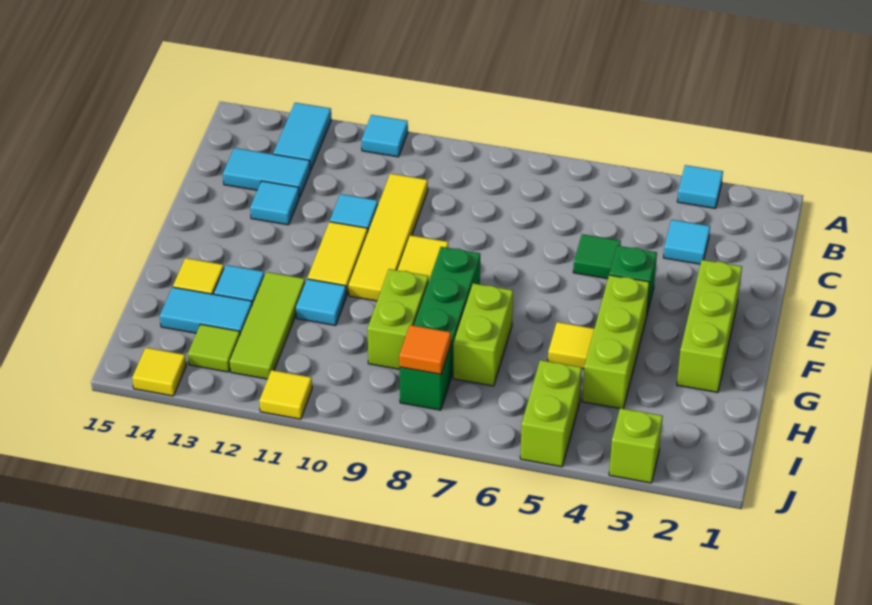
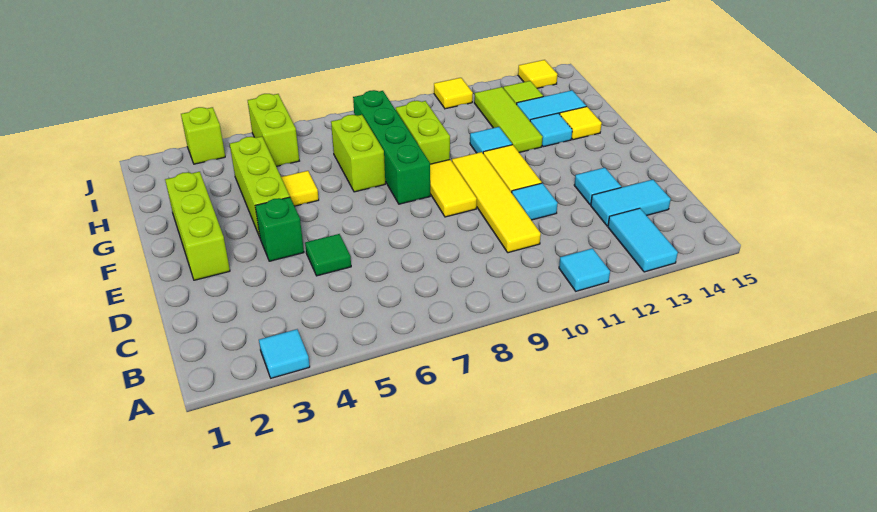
cyan 1x1 tile [663,220,710,264] -> none
orange 1x1 tile [399,325,451,374] -> none

